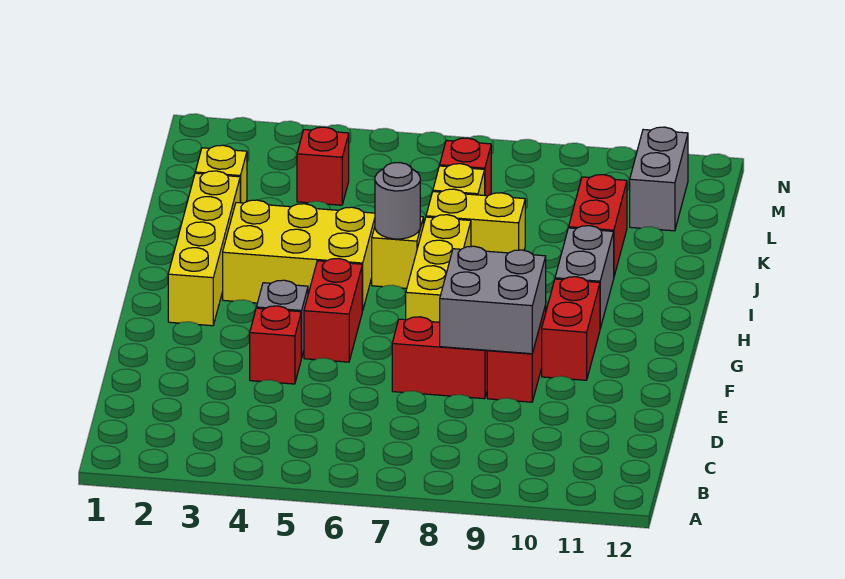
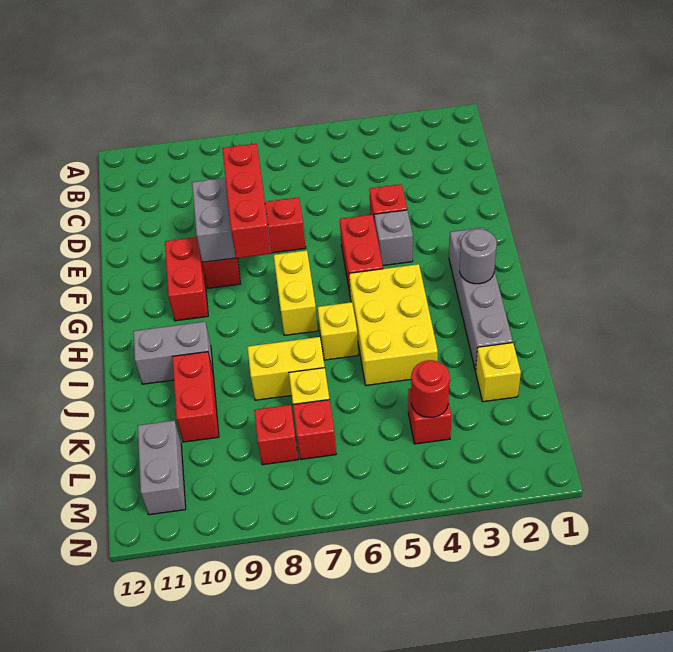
none -> red 1x3 brick [222,144,271,258]
yellow 1x4 brick [168,171,240,326] -> grey 1x4 brick [449,228,513,371]
yellow 1x3 brick [406,215,471,322] -> yellow 1x2 brick [274,250,318,335]
yellow 2x3 brick [223,200,375,311] -> yellow 2x3 brick turned to [349,264,438,385]
grey 1x2 brick [555,226,614,328] -> grey 1x2 brick turned to [133,322,213,384]
grey 1x1 round brick [375,163,420,239] -> grey 1x1 round brick moved to [460,229,497,284]
none -> red 1x1 round brick [411,360,450,417]
none -> red 1x1 brick [254,405,298,465]

